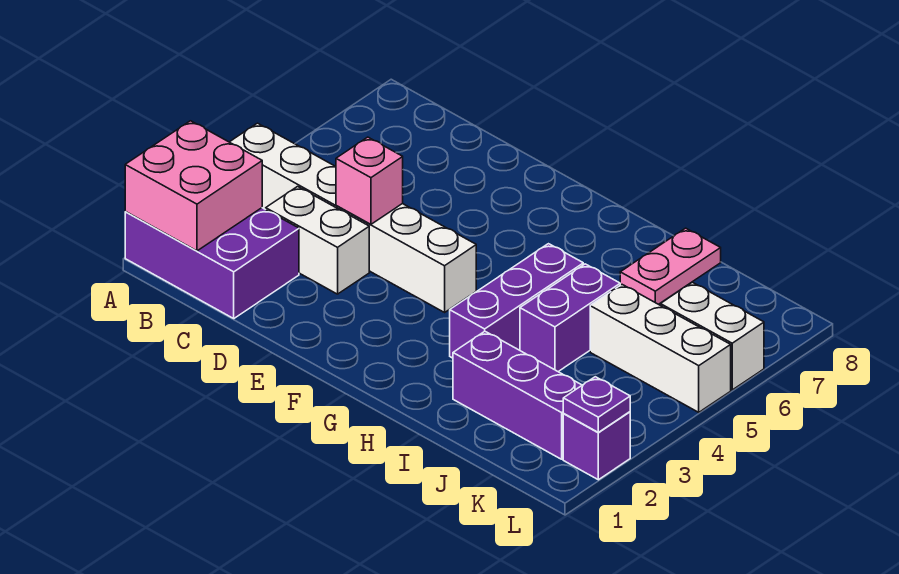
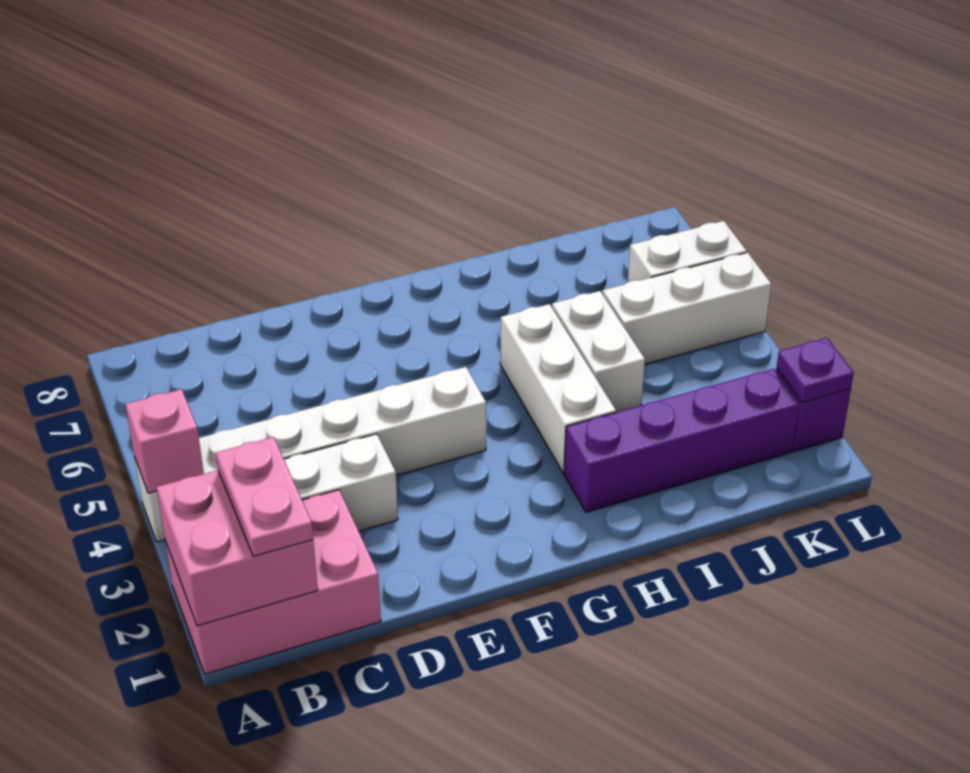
purple 2x3 brick [125,208,299,318] -> pink 2x3 brick [165,490,381,674]
pink 1x1 brick [336,137,403,225] -> pink 1x1 brick moved to [125,389,204,493]
purple 1x3 brick [450,244,583,358] -> white 1x3 brick [500,304,616,473]
purple 1x3 brick [453,331,582,459] -> purple 1x4 brick [564,369,799,512]
purple 1x2 brick [520,264,620,372] -> white 1x2 brick [552,291,645,412]
pink 1x2 plate [620,228,721,304] -> pink 1x2 plate moved to [216,437,313,556]

